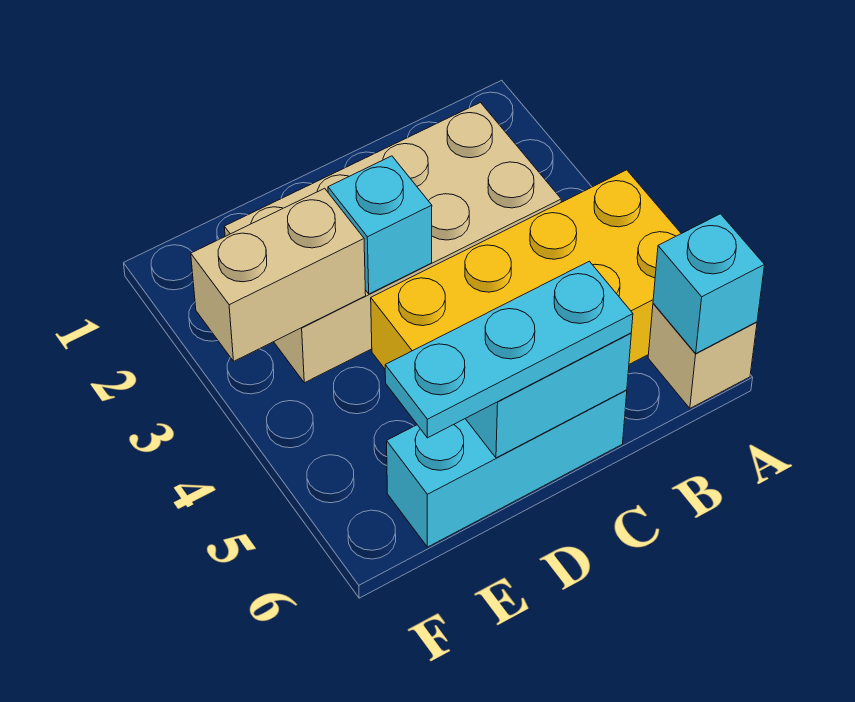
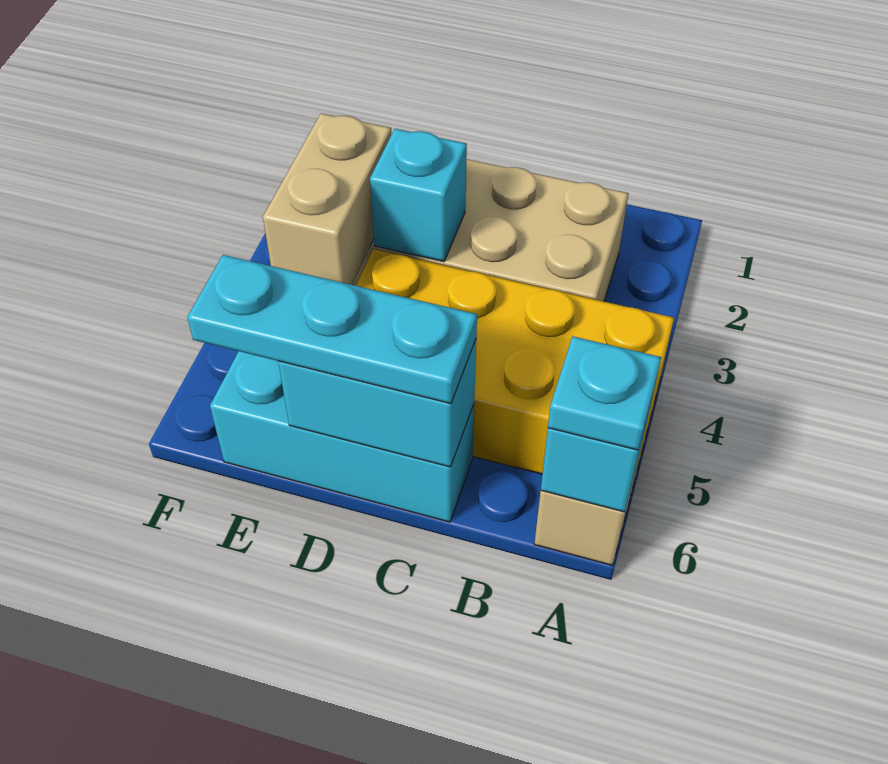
none -> cyan 1x1 plate [548,337,661,450]
tan 1x2 brick [191,188,366,361] -> tan 1x2 brick turned to [263,113,391,285]

